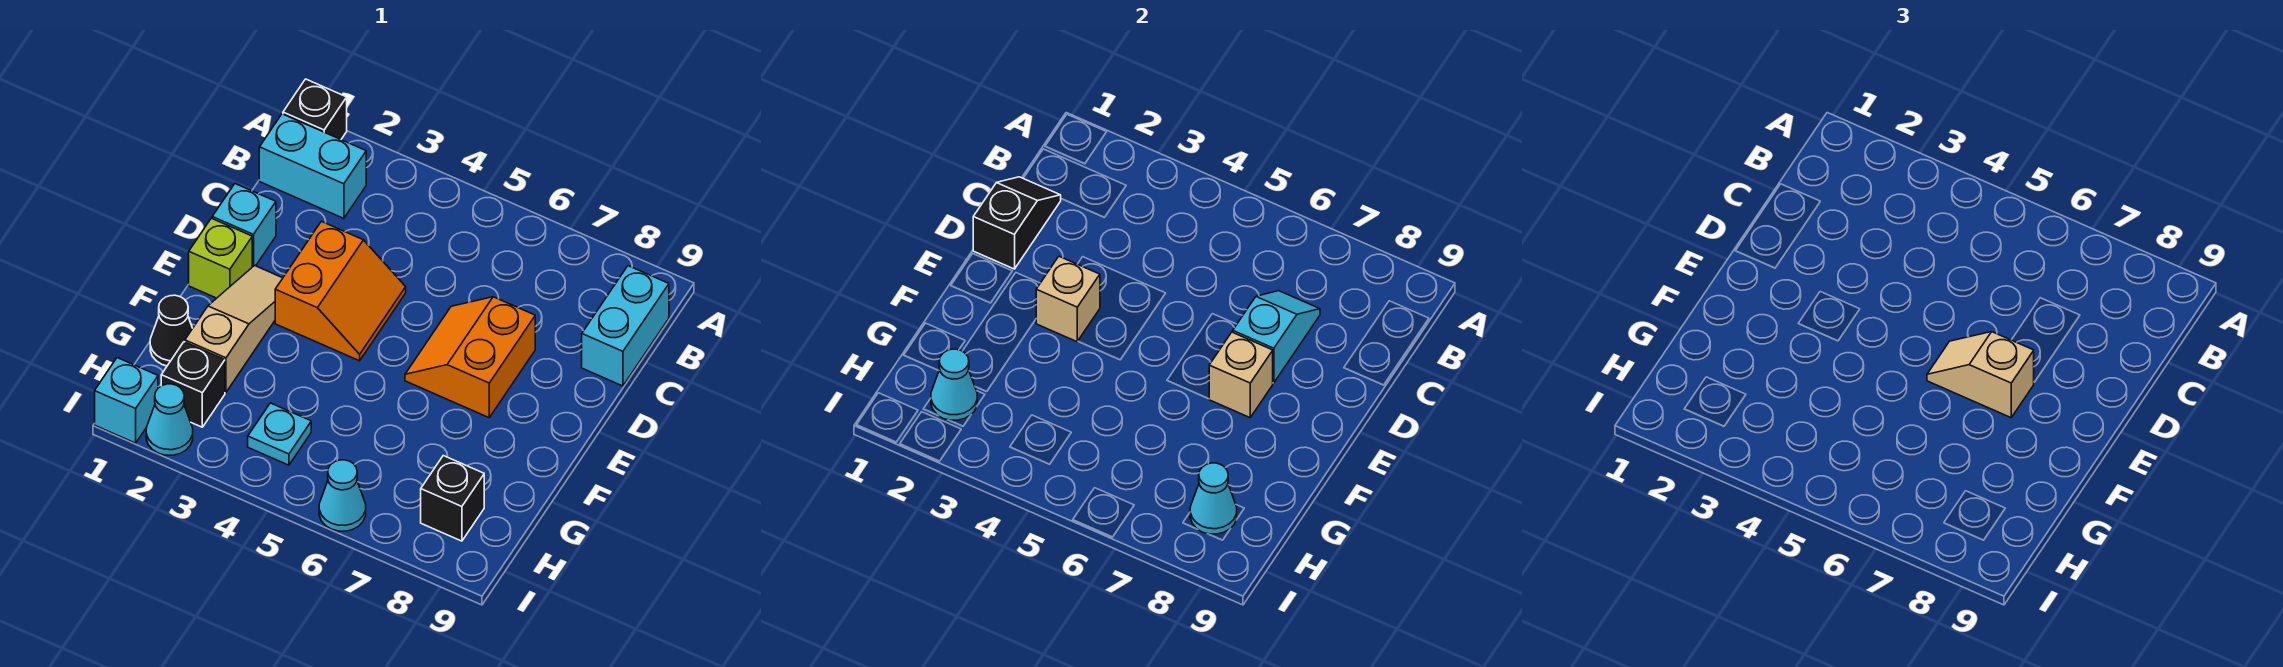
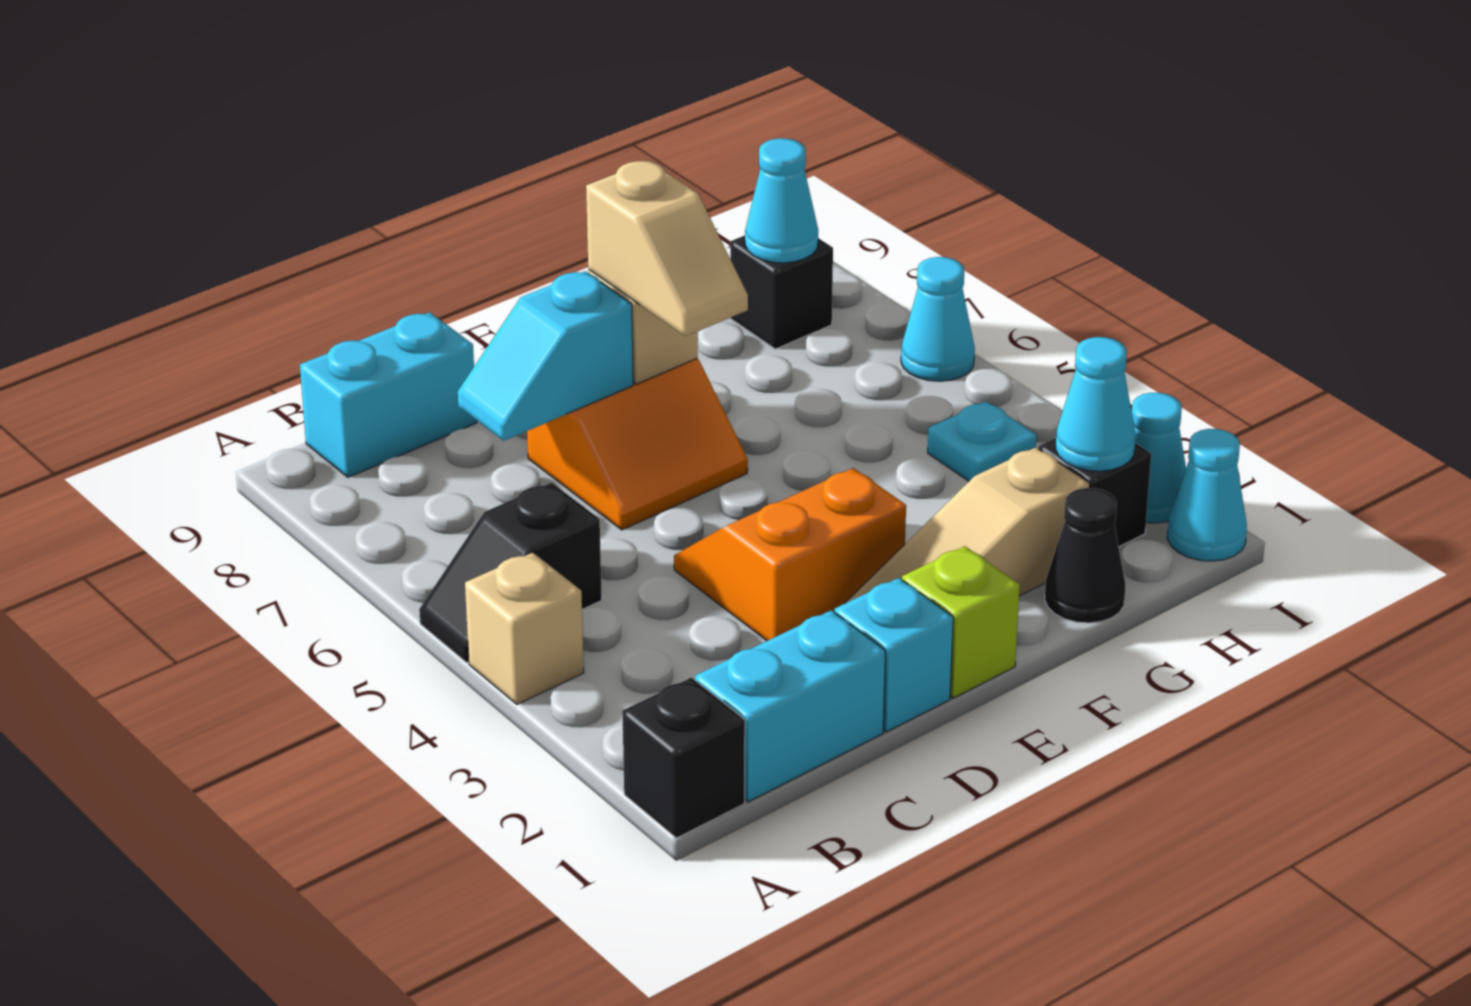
cyan 1x2 brick [259,114,366,218] -> cyan 1x2 brick turned to [695,610,885,802]
black 1x2 slope [973,177,1061,269] -> black 1x2 slope moved to [419,483,602,662]
tan 1x1 brick [1036,256,1100,342] -> tan 1x1 brick moved to [465,552,584,704]
cyan 1x1 brick [95,358,158,443] -> cyan 1x1 cone [1167,429,1247,561]

